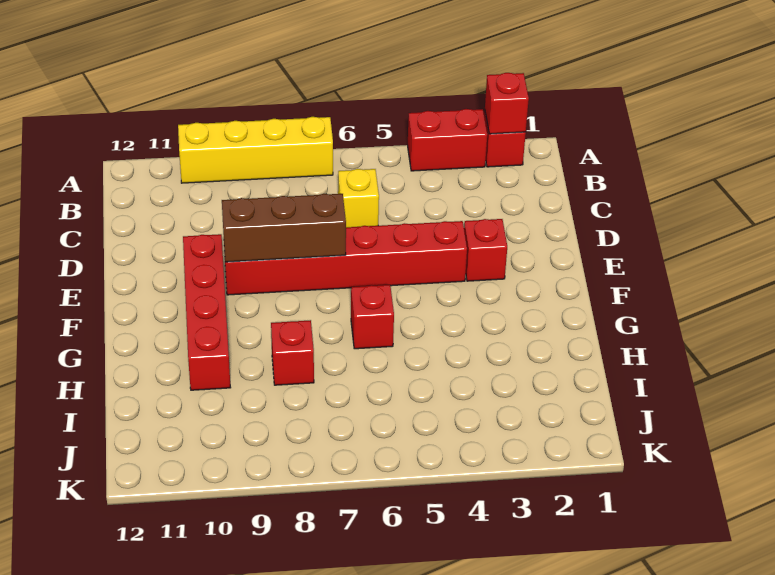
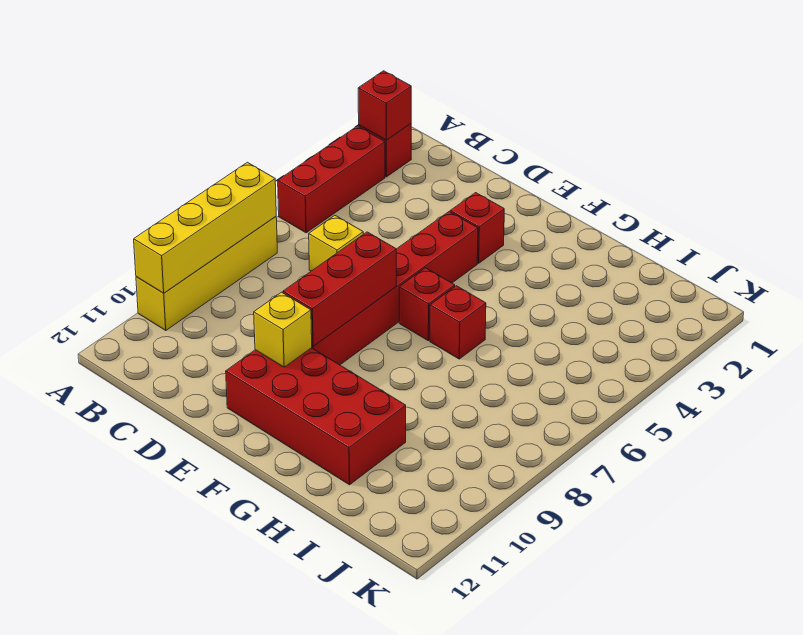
red 1x2 brick [408,109,487,171] -> red 1x3 brick [278,126,385,233]
none -> yellow 1x4 brick [134,162,276,293]
brown 1x3 brick [222,194,346,262] -> red 1x3 brick [283,232,396,346]
red 1x4 brick [183,234,231,390] -> red 2x4 brick [226,348,406,485]
none -> yellow 1x1 brick [254,292,312,367]
red 1x1 brick [271,320,314,385] -> red 1x1 brick moved to [399,268,455,341]

